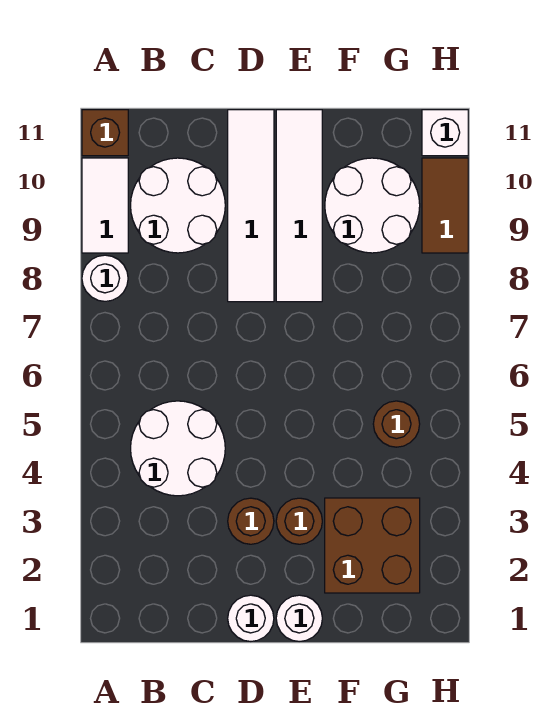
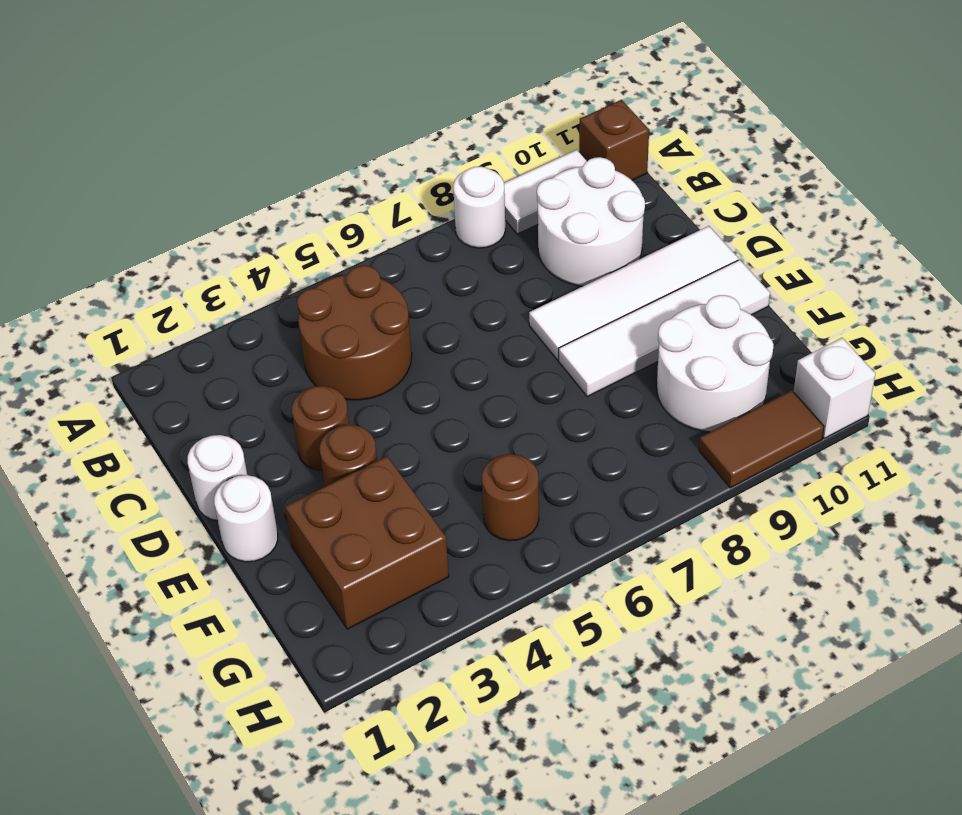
white 2x2 round brick [131,401,225,496] -> brown 2x2 round brick [297,266,412,400]

